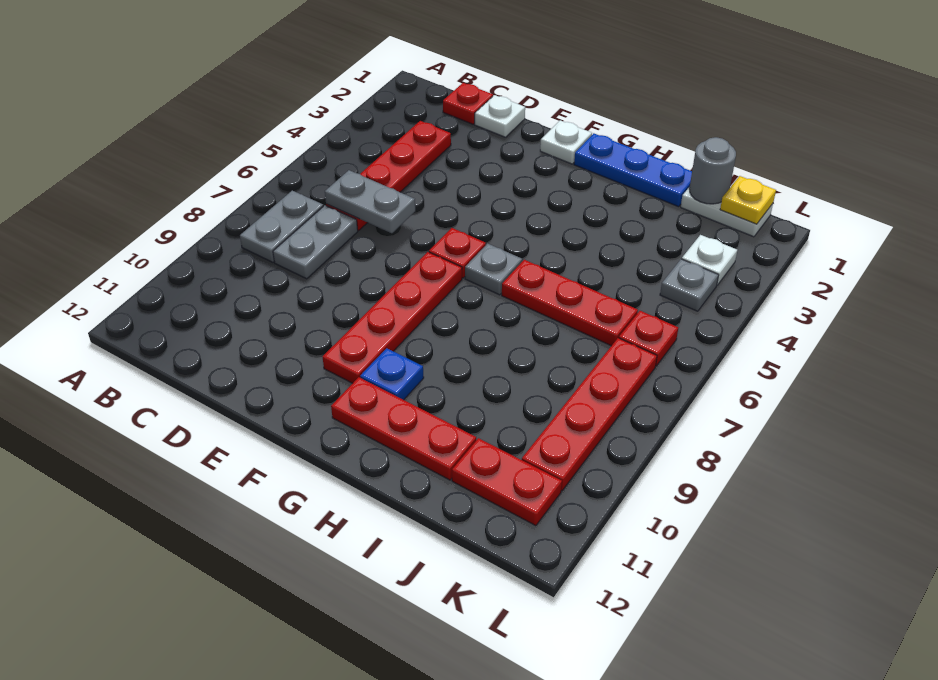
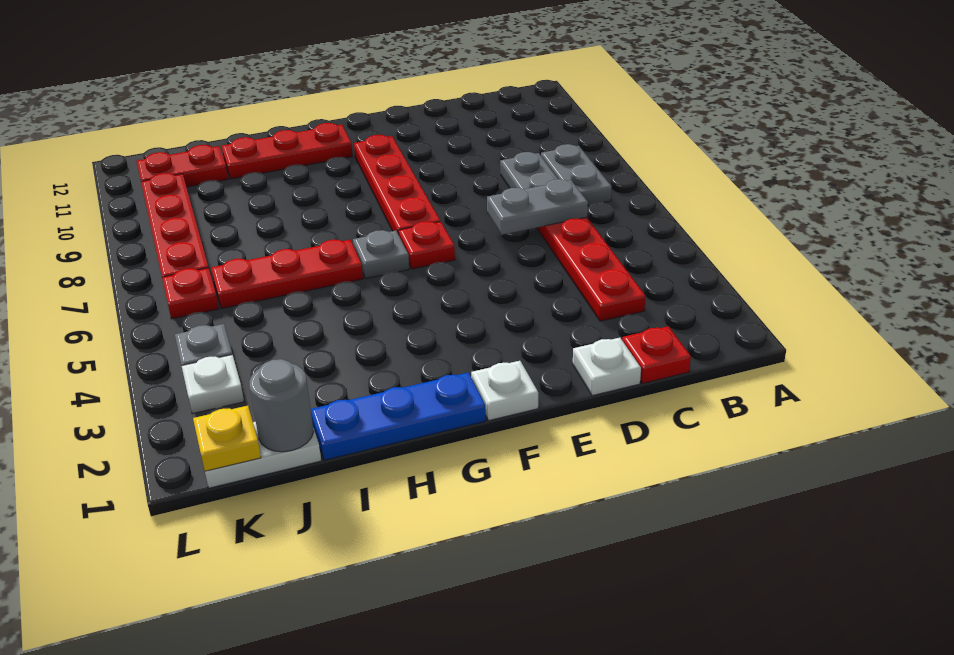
blue 1x1 plate [360,348,424,400] -> none

